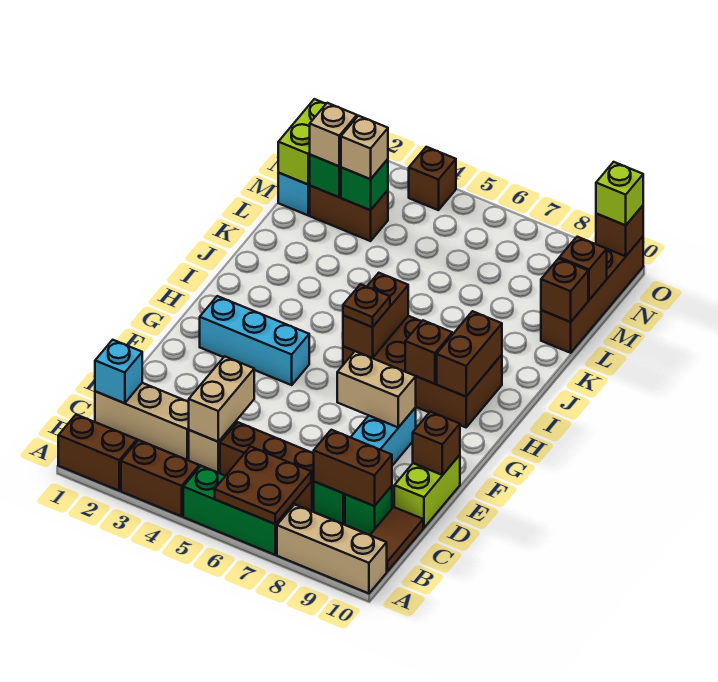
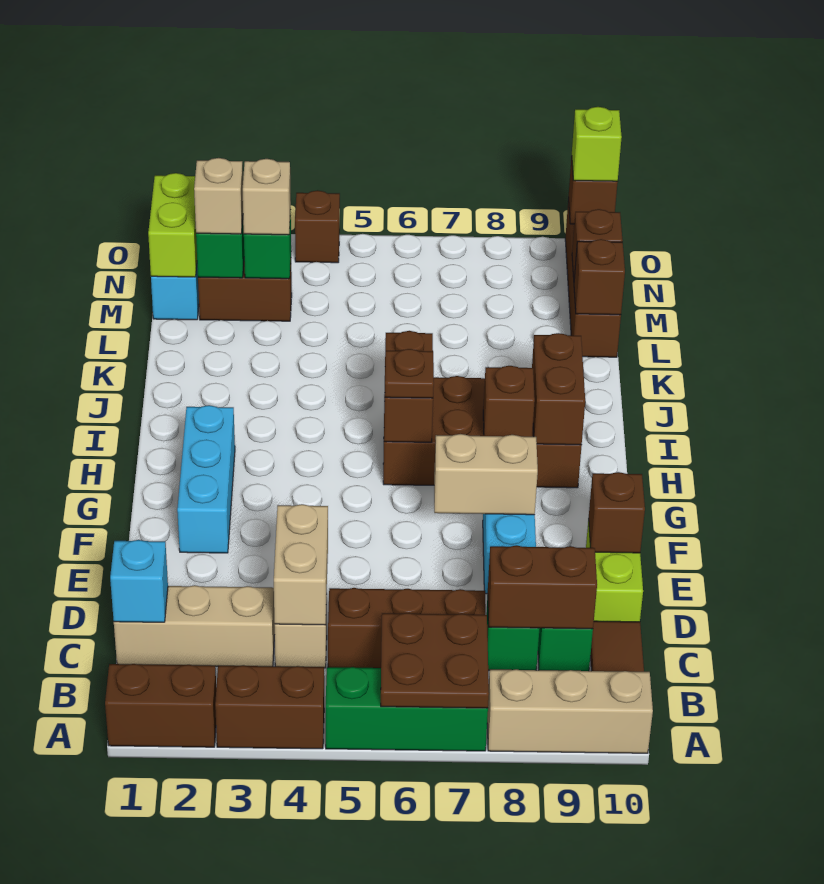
cyan 1x3 brick [200,296,309,385] -> cyan 1x3 brick turned to [177,405,235,553]

